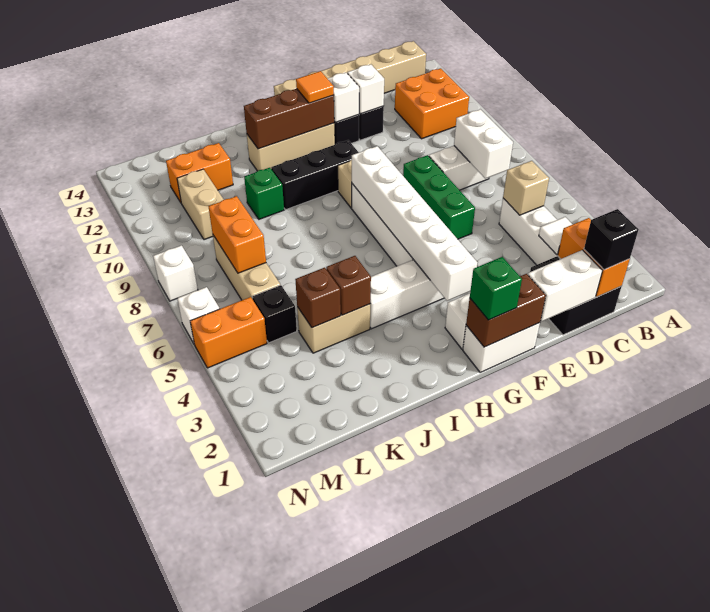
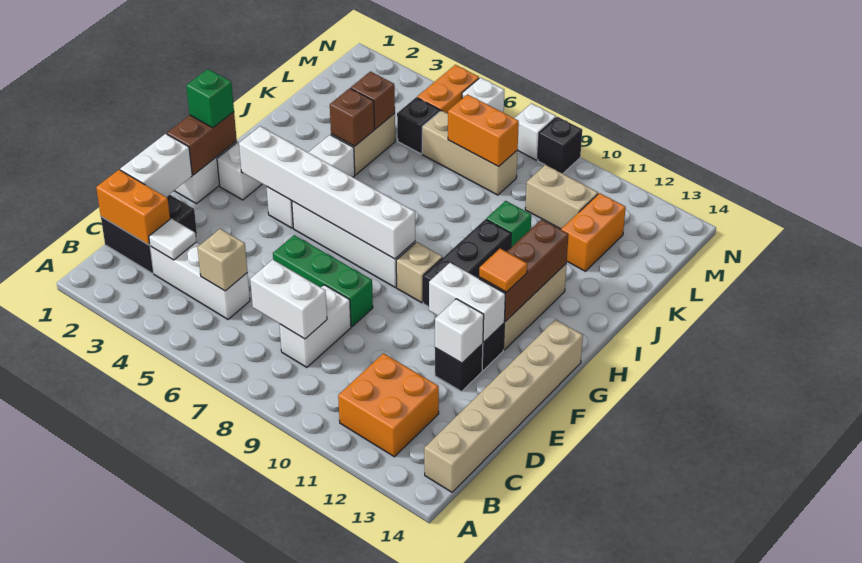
black 1x1 brick [584,209,639,270] -> black 1x1 brick moved to [538,117,582,173]
white 1x1 brick [327,73,359,122] -> white 1x2 brick [429,263,505,342]

